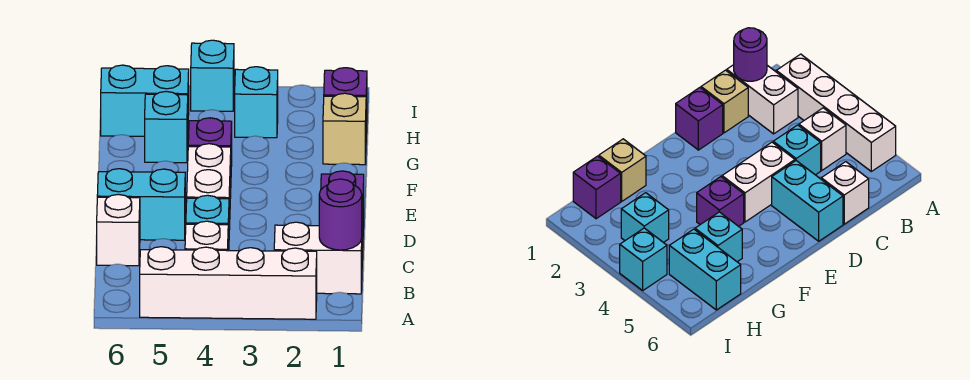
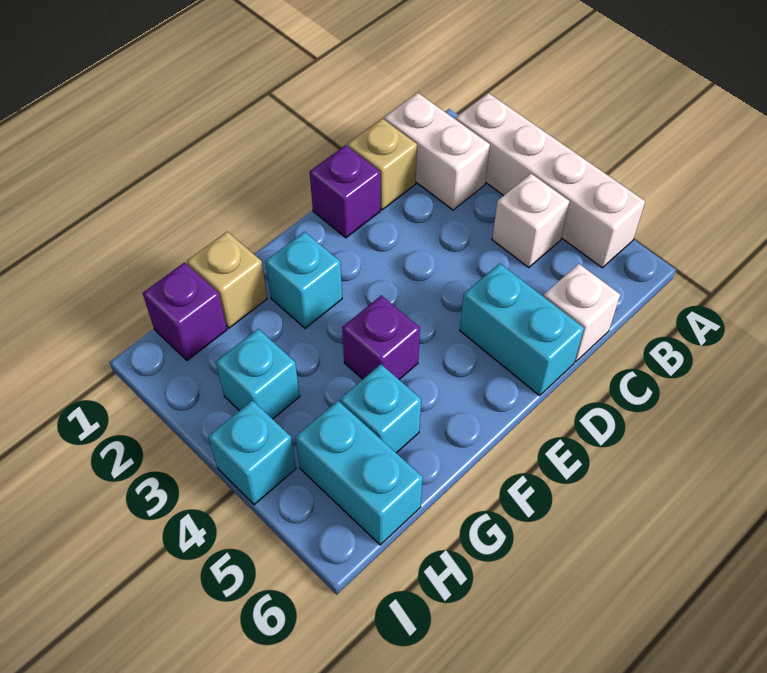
purple 1x1 round brick [319,179,362,250] -> none
cyan 1x1 brick [186,195,229,251] -> cyan 1x1 brick moved to [265,232,342,328]
white 1x2 brick [187,144,231,230] -> none

